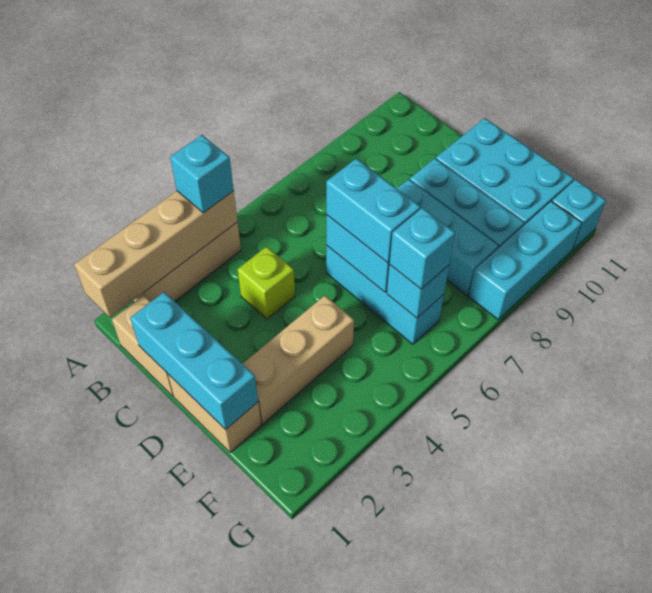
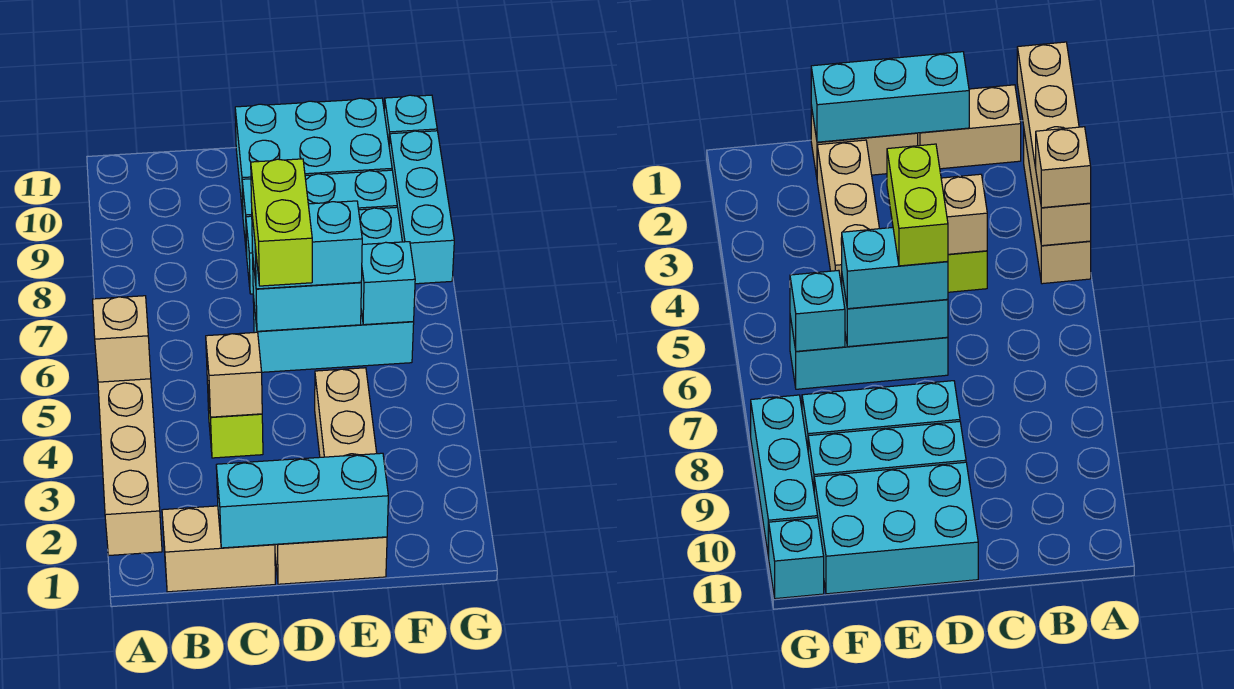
cyan 1x1 brick [170,135,234,213] -> tan 1x1 brick [93,296,151,382]
none -> tan 1x1 brick [206,332,262,417]
none -> lime 1x2 brick [251,159,312,286]
cyan 1x1 brick [390,208,455,289] -> none

